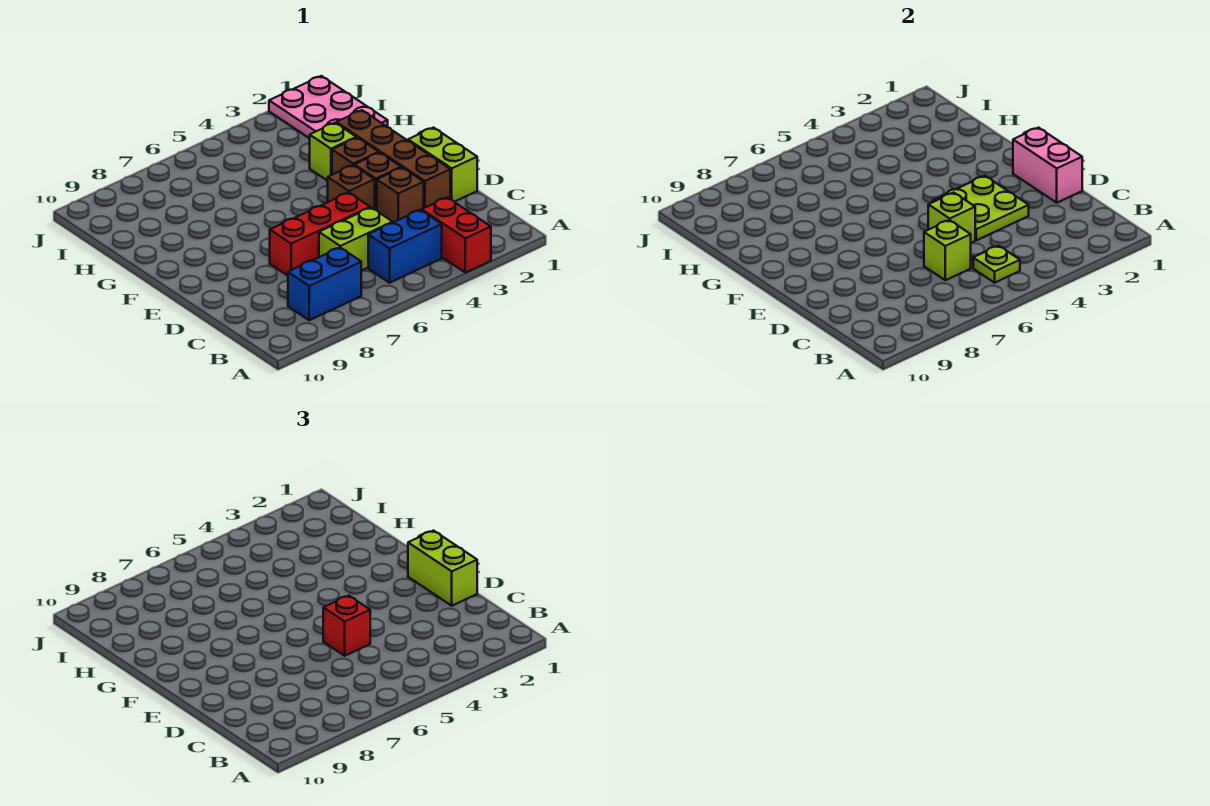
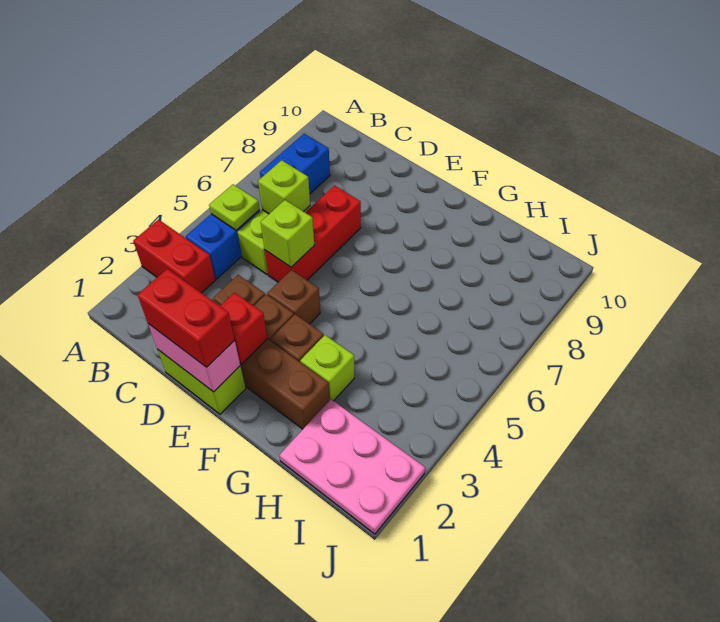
lime 1x2 brick [408,531,477,606] -> red 1x2 brick [138,269,235,367]
lime 2x2 plate [933,176,1029,240] -> none
red 1x1 brick [323,596,370,656] -> red 1x1 brick moved to [220,293,267,364]

